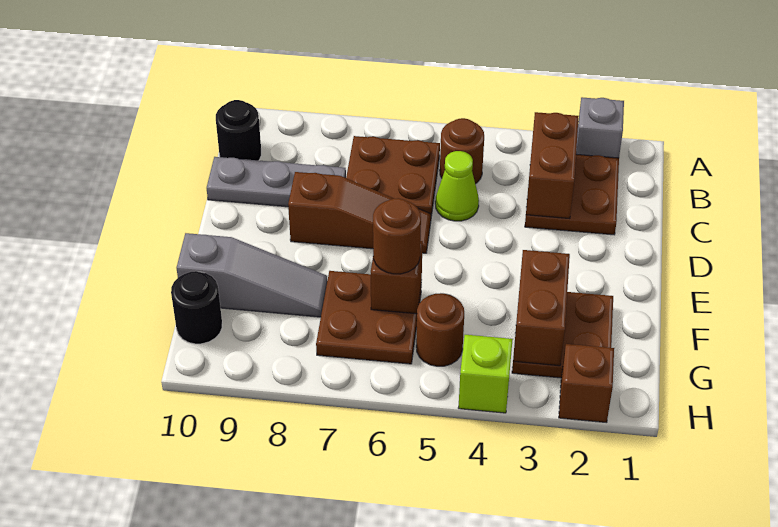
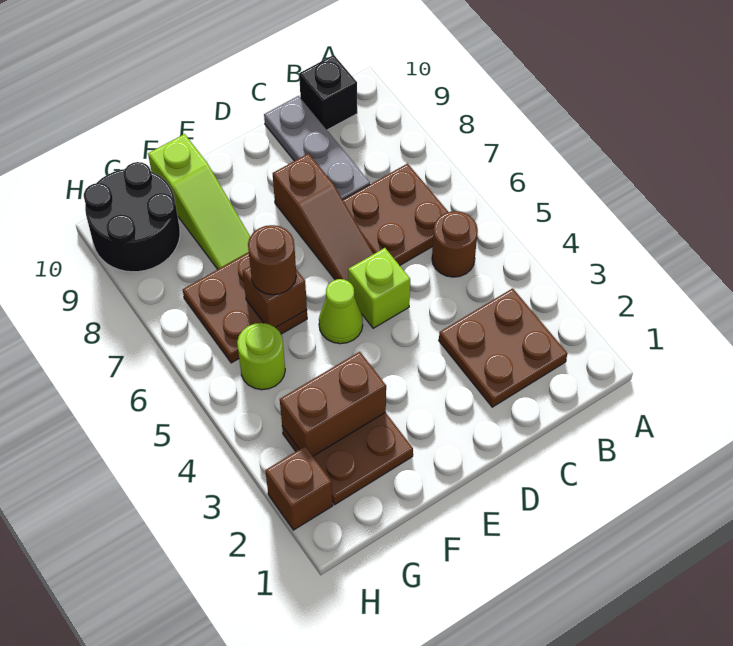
grey 1x1 brick [576,97,624,158] -> none
brown 1x2 brick [526,112,579,219] -> none
black 1x1 round brick [216,100,261,160] -> black 1x1 brick [299,55,357,130]
lime 1x1 cone [435,151,479,221] -> lime 1x1 cone moved to [319,279,363,344]
grey 1x3 slope [177,233,327,317] -> lime 1x3 slope [148,134,250,269]
brown 1x1 round brick [416,293,464,366] -> lime 1x1 round brick [237,323,285,390]
black 1x1 round brick [171,271,222,344] -> black 2x2 round brick [84,162,180,272]
lime 1x1 brick [458,335,513,413] -> lime 1x1 brick moved to [348,248,410,328]

